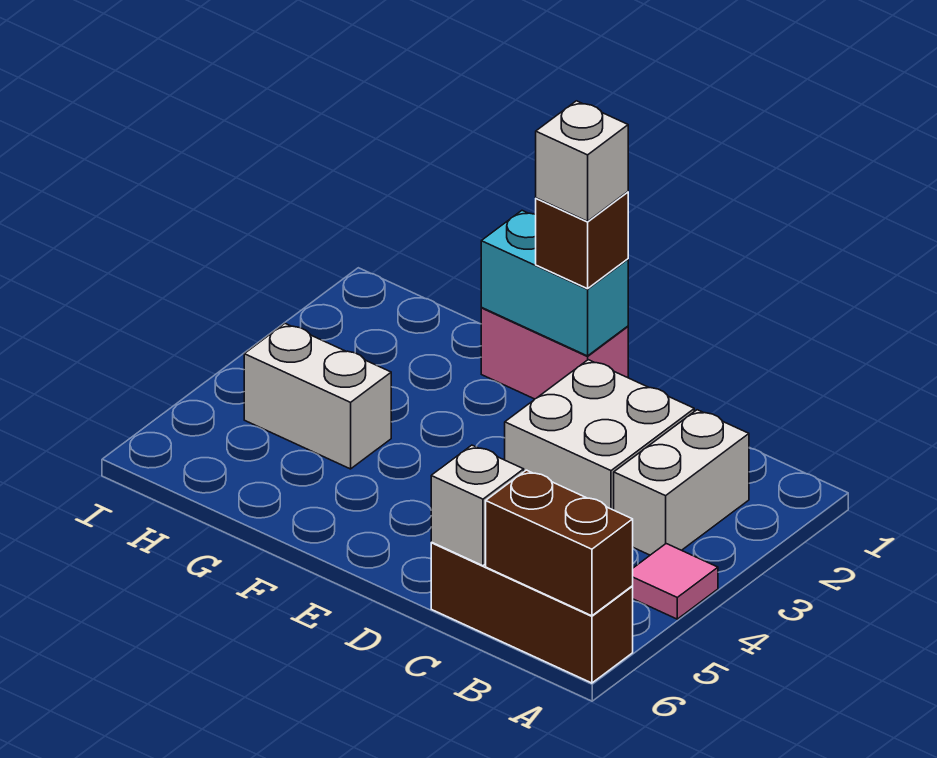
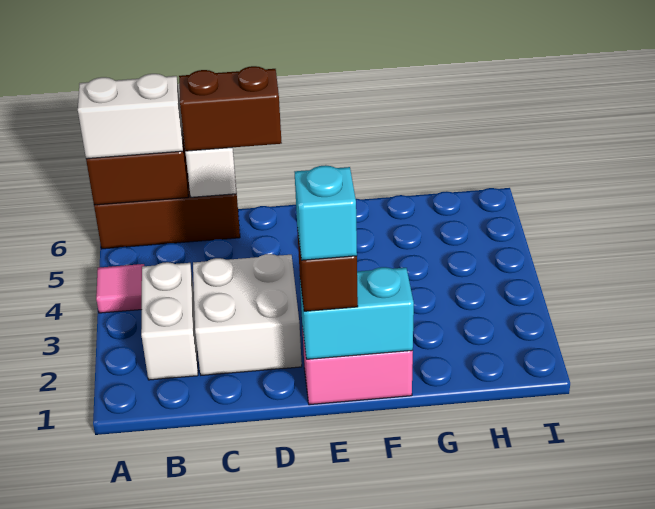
none -> brown 1x2 brick [179,66,282,151]
white 1x1 brick [536,101,628,221] -> cyan 1x1 brick [295,165,357,260]
white 1x2 brick [244,324,391,469] -> white 1x2 brick moved to [78,74,183,159]

